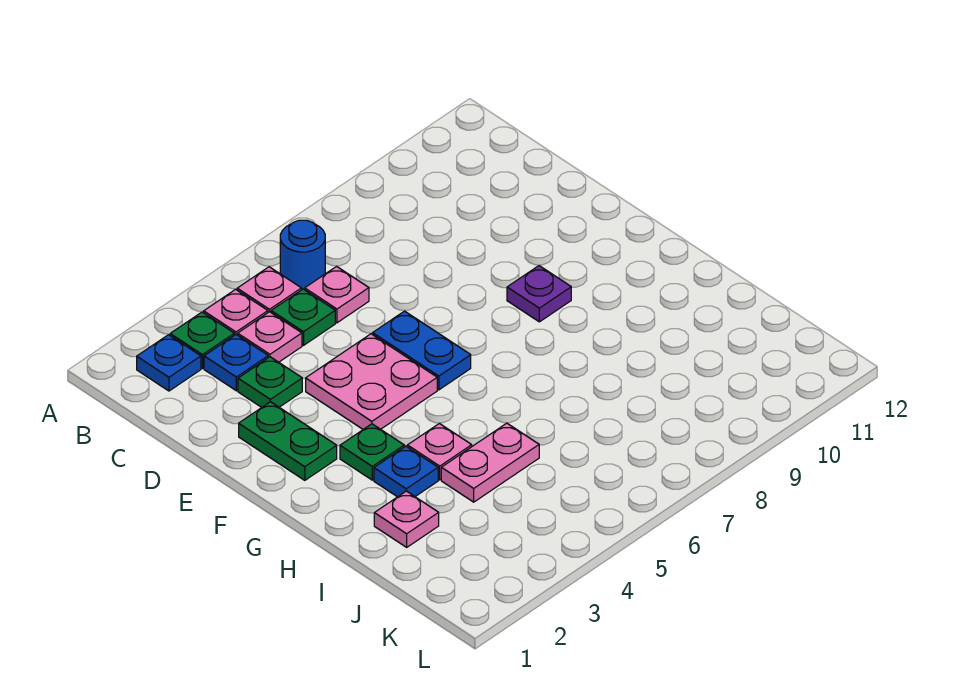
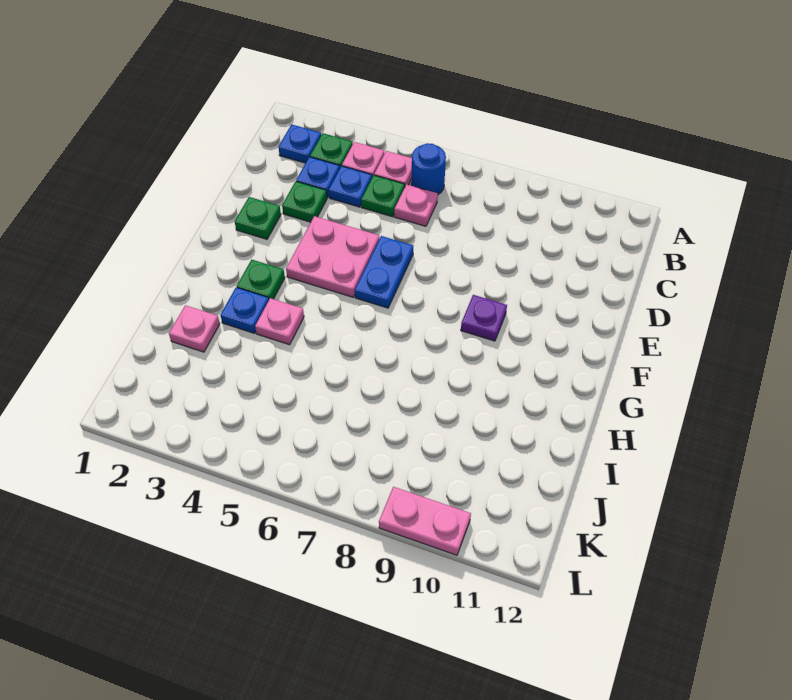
pink 1x1 plate [238,312,302,362] -> blue 1x1 plate [329,166,372,207]
green 1x2 plate [239,402,337,480] -> green 1x1 plate [235,197,281,239]
pink 1x2 plate [441,423,539,502] -> pink 1x2 plate moved to [379,487,471,555]

